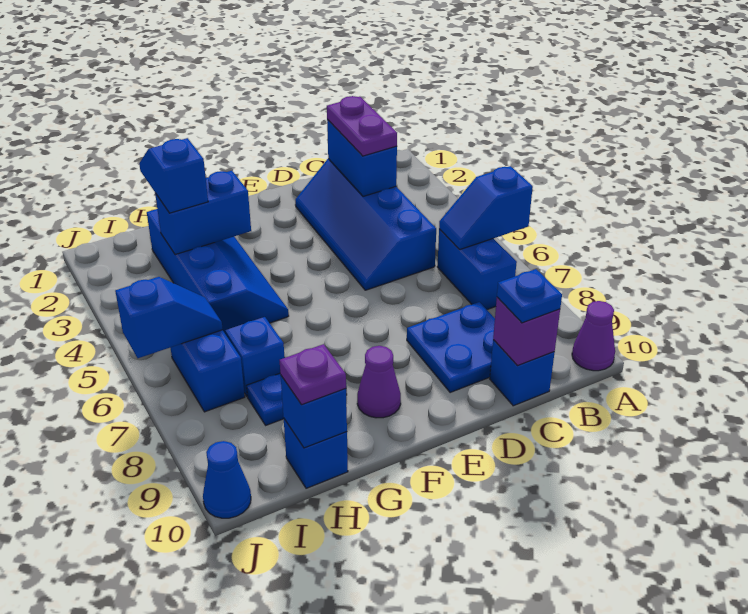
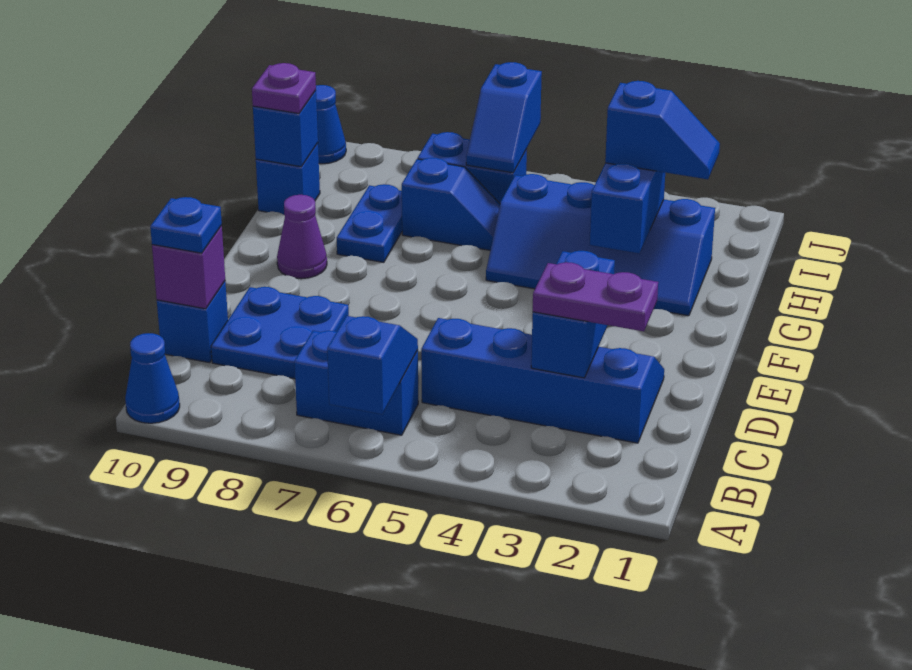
purple 1x1 cone [572,301,615,371] -> blue 1x1 cone [125,333,180,423]
blue 1x2 brick [327,120,397,196] -> blue 1x2 brick turned to [531,251,615,378]

